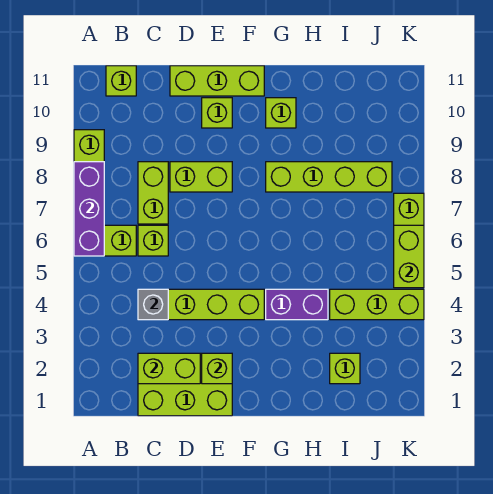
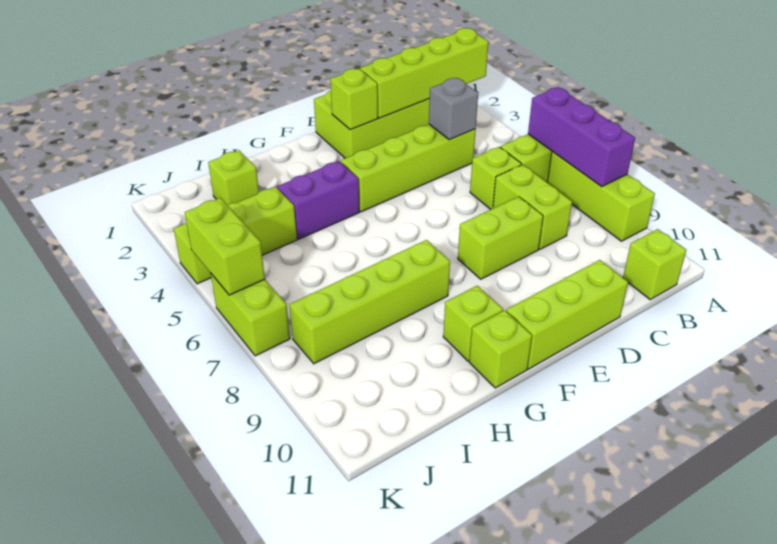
lime 1x2 brick [138,353,200,384] -> lime 1x4 brick [360,28,488,118]
lime 1x1 brick [202,98,232,128] -> lime 1x1 brick moved to [469,310,532,388]

